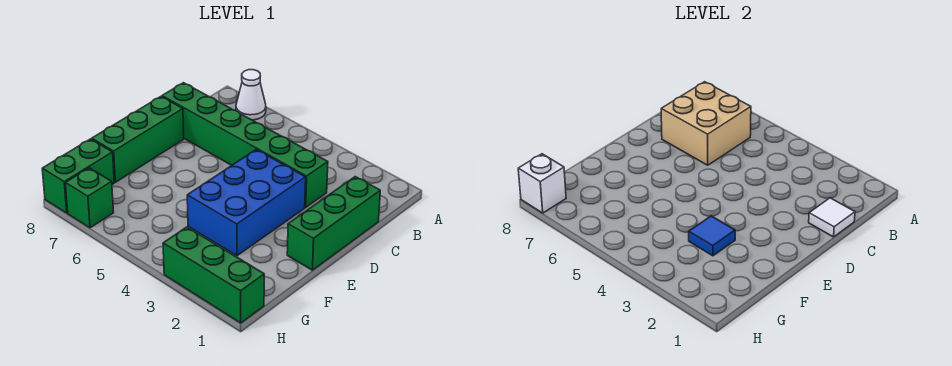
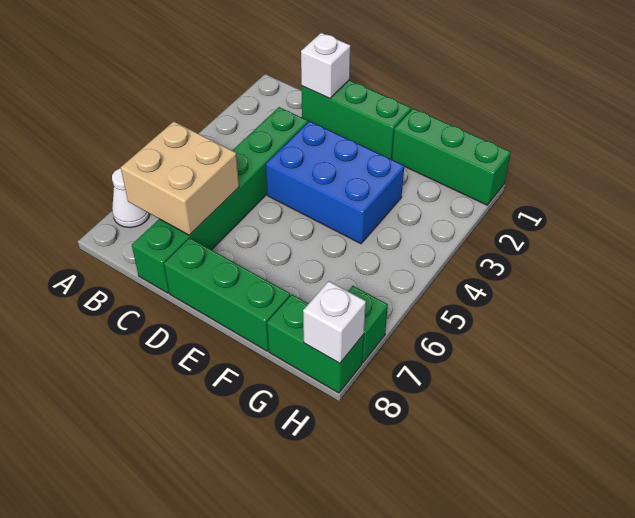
white 1x1 tile [809,198,855,237] -> white 1x1 brick [301,33,350,99]
blue 1x1 tile [689,216,735,256] -> none
green 1x3 brick [163,227,264,323] -> green 1x3 brick turned to [392,109,511,205]

